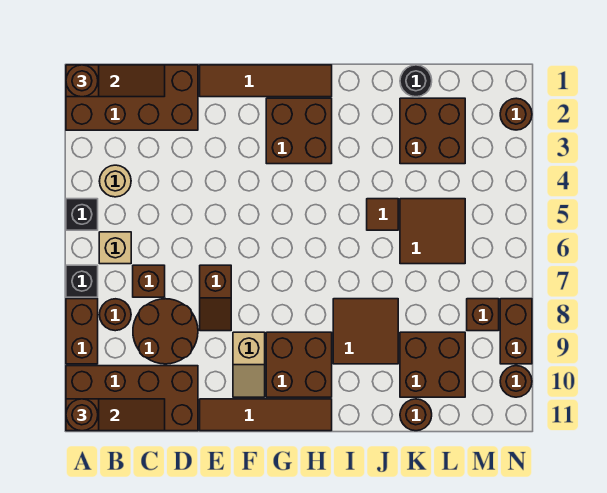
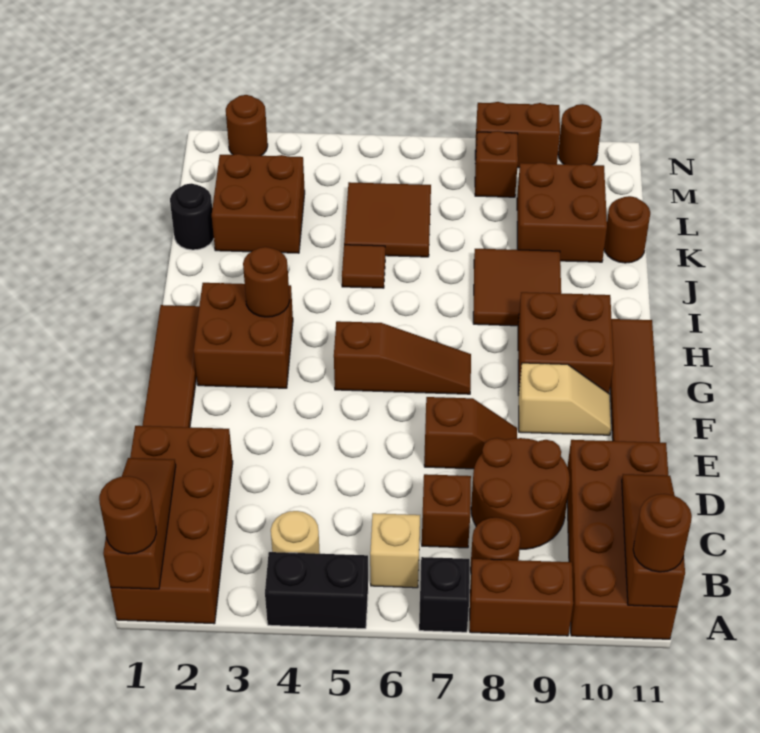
black 1x1 brick [66,199,98,230] -> black 1x2 brick [265,552,368,629]
none -> brown 1x3 slope [334,321,471,394]
none -> brown 1x1 round brick [243,247,290,317]

